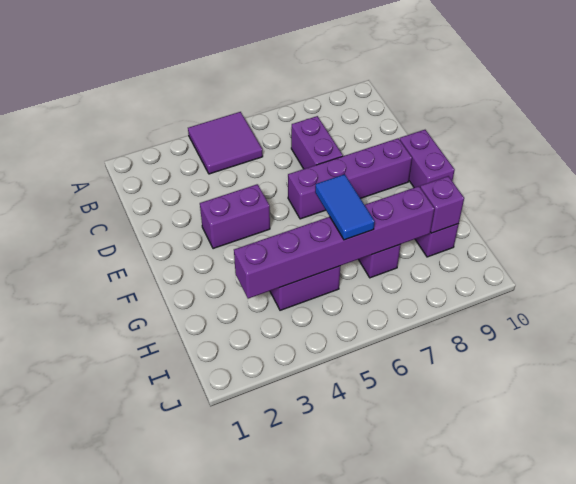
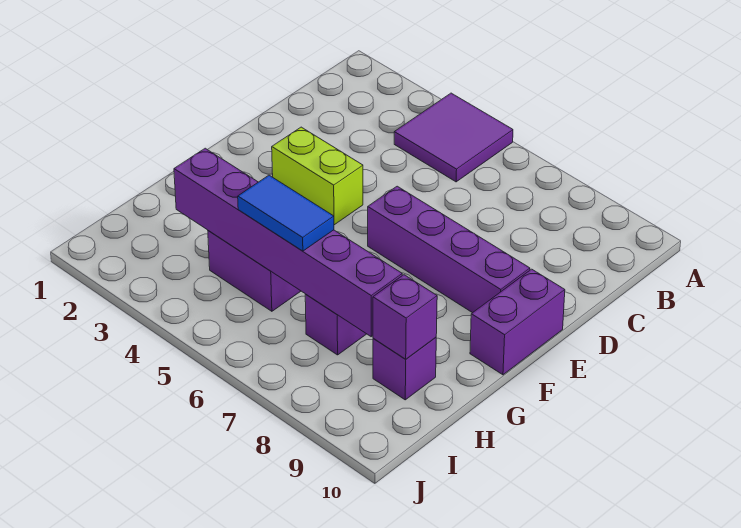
purple 1x2 brick [291,116,343,169] -> none
purple 1x2 brick [200,184,270,249] -> lime 1x2 brick [272,127,363,225]
blue 1x2 tile [315,174,375,240] -> blue 1x2 tile turned to [238,175,334,251]

